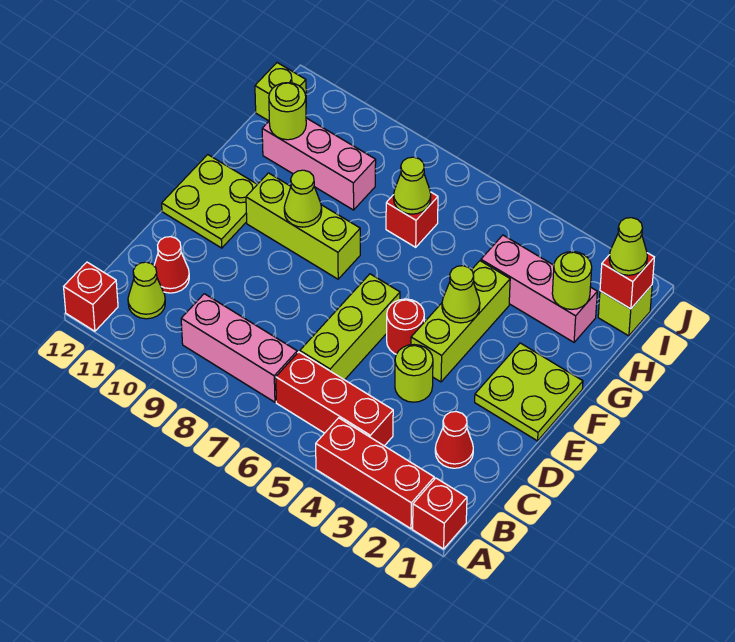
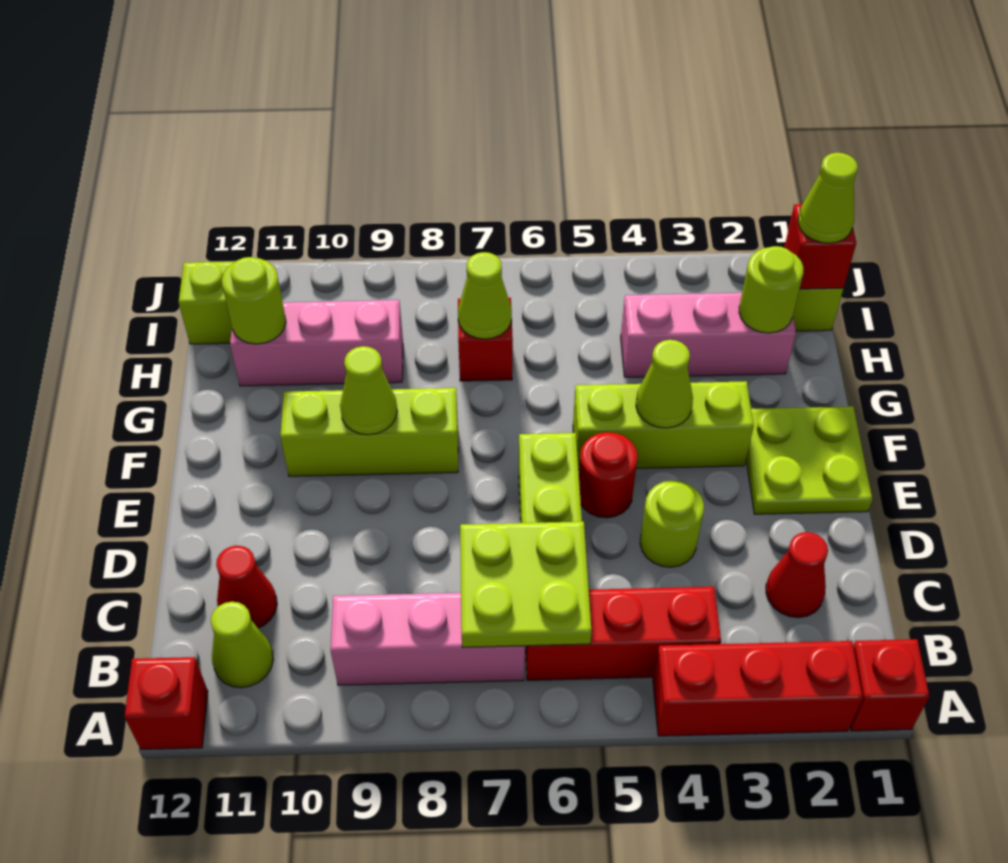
lime 1x3 brick [411,261,510,382] -> lime 1x3 brick turned to [573,381,754,470]
lime 2x2 plate [162,155,257,248] -> lime 2x2 plate moved to [460,522,592,647]

